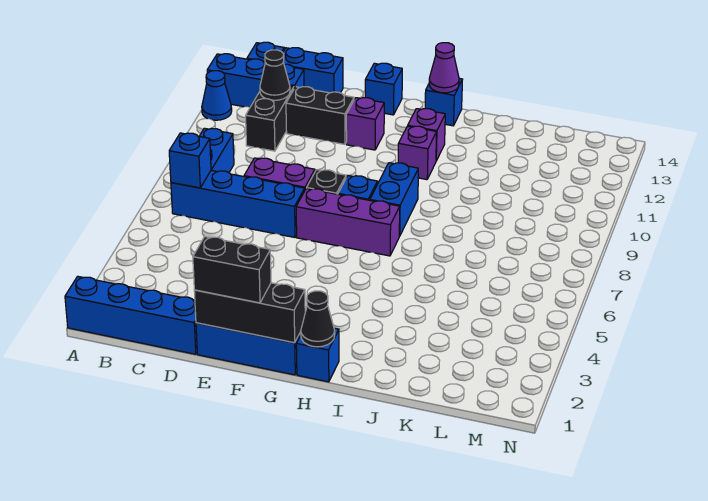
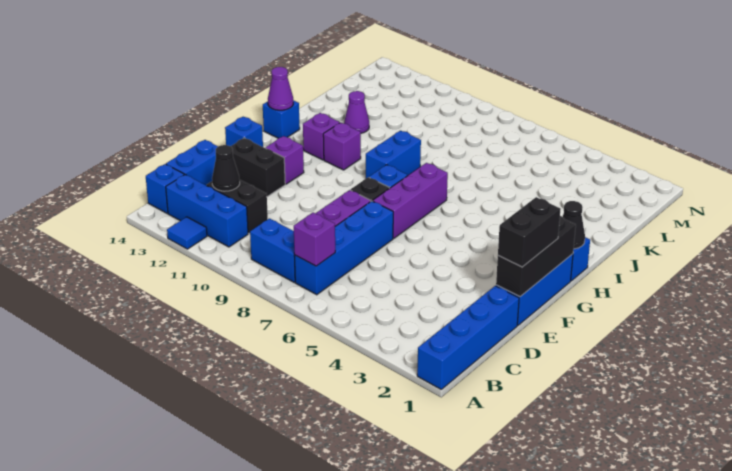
blue 1x1 cone [202,71,232,120] -> blue 1x1 tile [167,217,207,249]
blue 1x3 brick [207,54,304,107] -> blue 1x3 brick turned to [166,175,248,247]
blue 1x1 brick [169,133,211,188] -> purple 1x1 brick [294,213,335,266]
black 1x2 brick [286,87,354,144] -> black 1x2 brick turned to [231,138,285,196]
blue 1x2 brick [370,163,418,236] -> blue 1x2 brick turned to [366,131,421,178]
none -> purple 1x1 cone [344,91,369,133]

